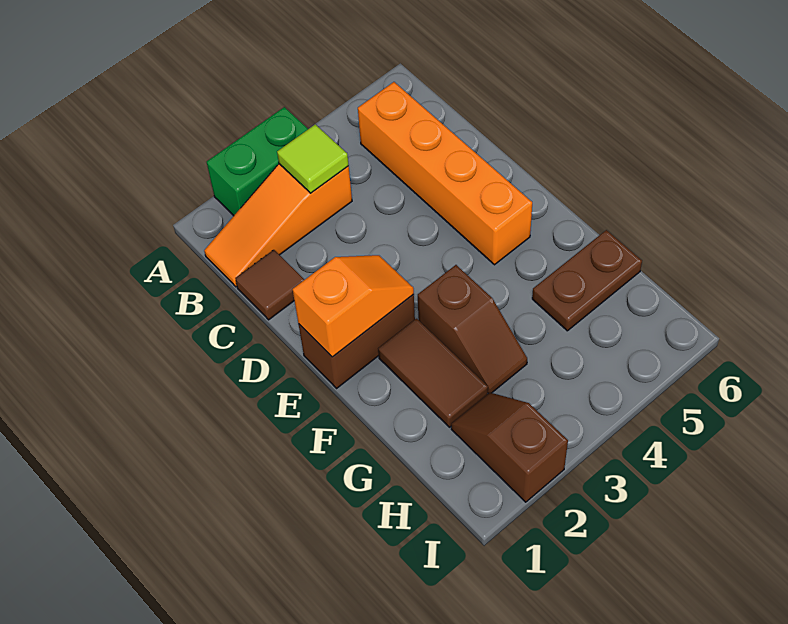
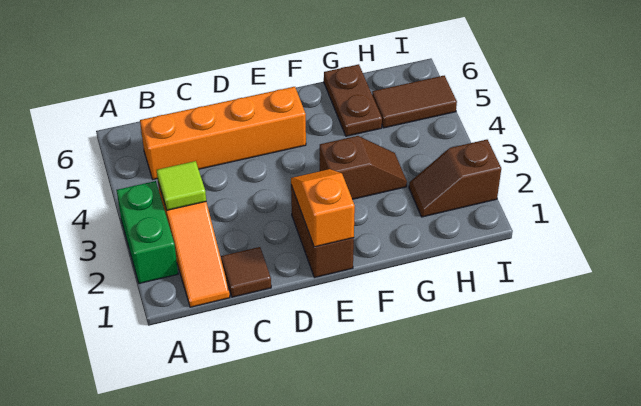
brown 1x2 tile [378,319,488,427] -> brown 1x2 tile moved to [372,76,457,128]

